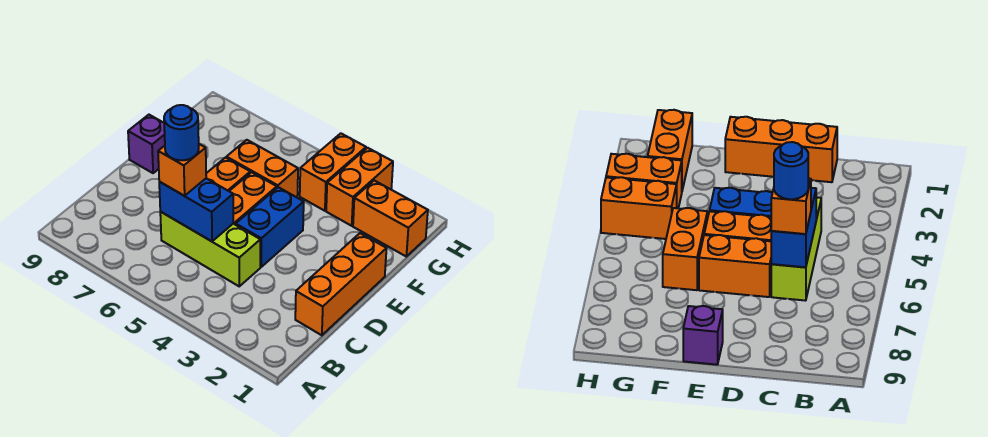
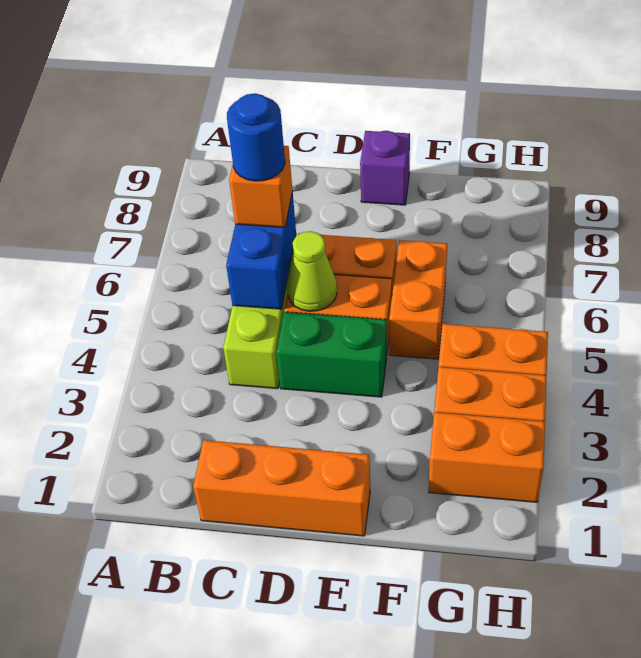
blue 1x2 brick [236,187,304,267] -> green 1x2 brick [276,312,387,397]
none -> lime 1x1 cone [287,231,337,311]
orange 1x2 brick [353,181,428,256] -> orange 1x2 brick turned to [429,412,545,502]

